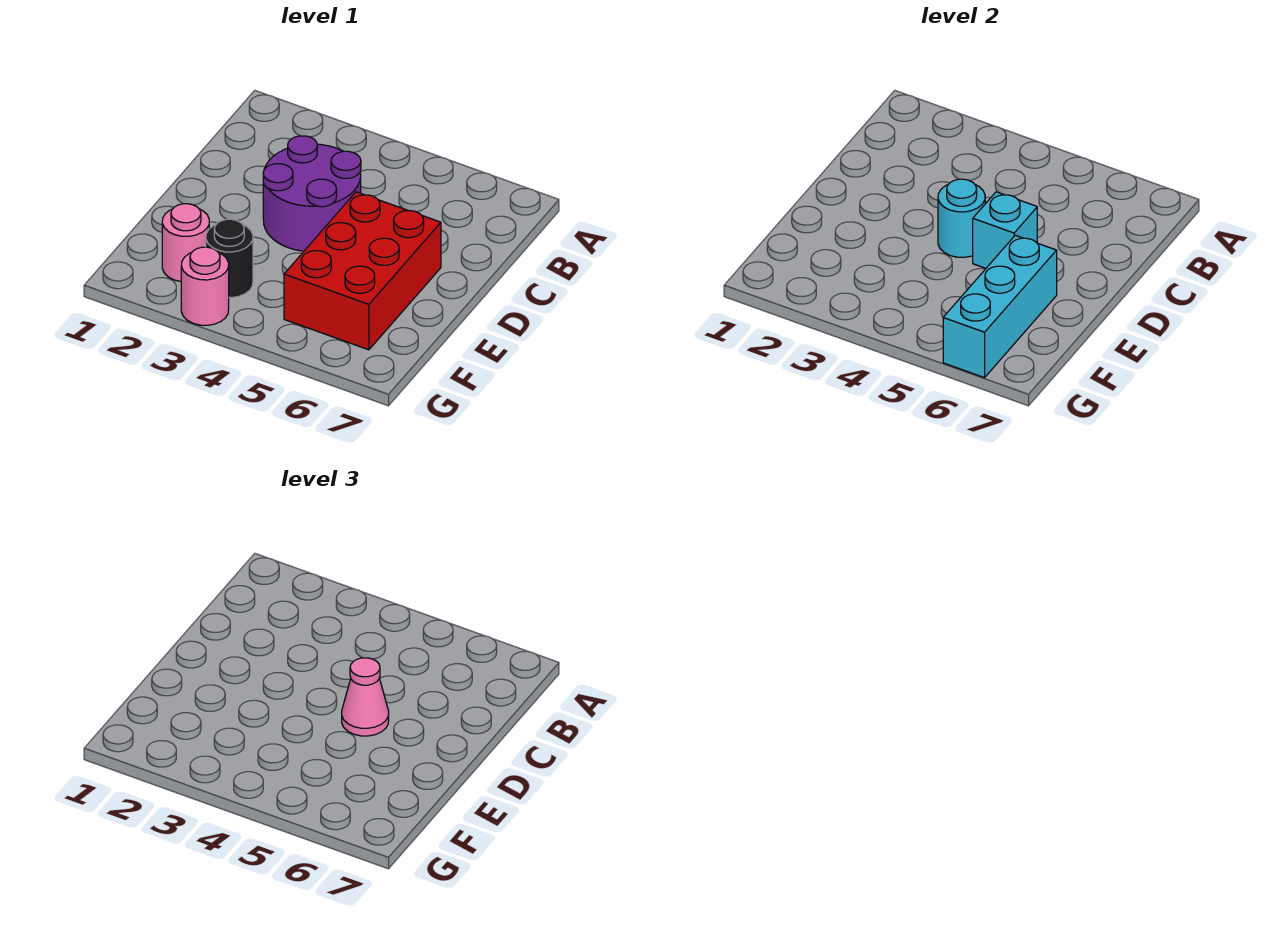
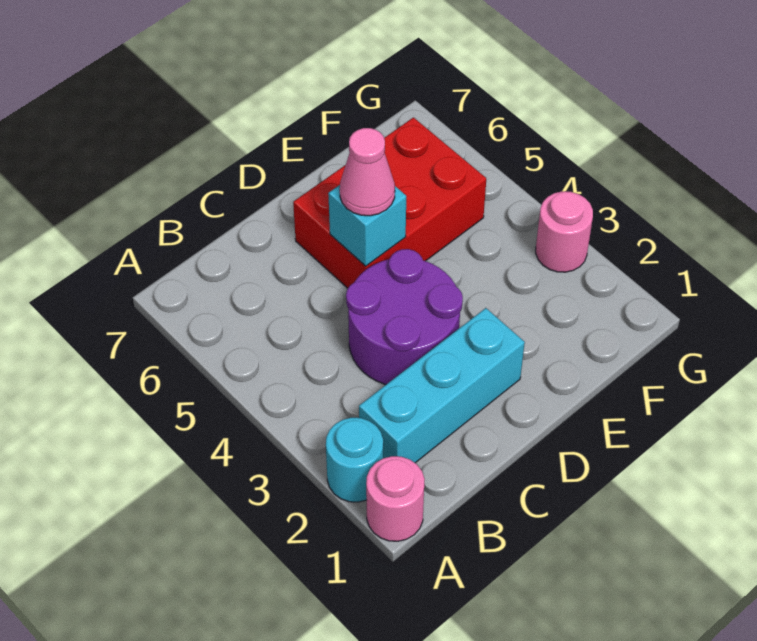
cyan 1x1 round brick [938,179,985,257] -> cyan 1x1 round brick moved to [326,418,383,502]
cyan 1x3 brick [943,235,1057,378] -> cyan 1x3 brick moved to [359,308,525,463]
pink 1x1 round brick [162,204,209,282] -> pink 1x1 round brick moved to [366,456,425,541]
black 1x1 round brick [206,219,253,298] -> none

